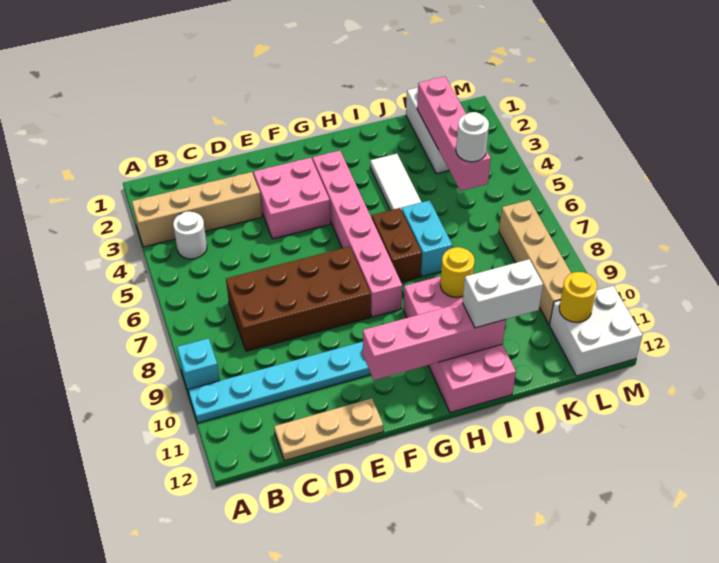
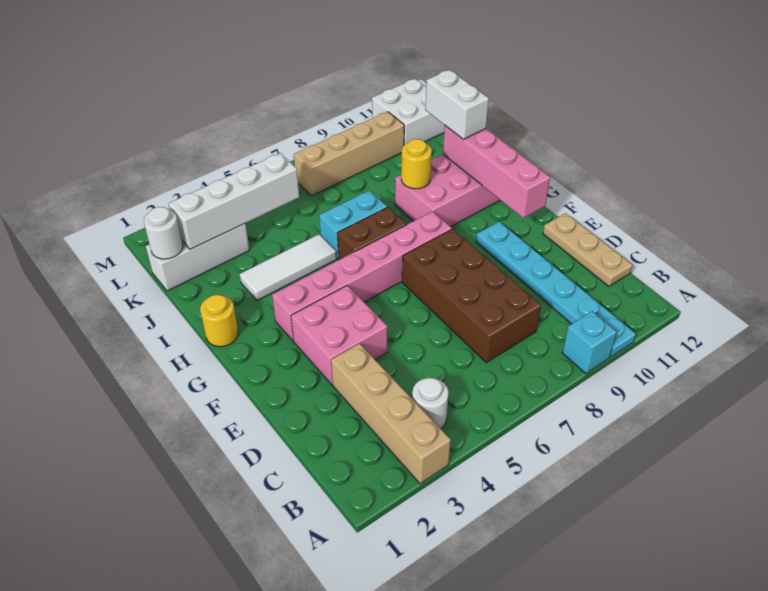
pink 1x4 brick [417,77,491,191] -> white 1x4 brick [169,153,299,249]
white 1x1 round brick [456,112,489,162] -> white 1x1 round brick moved to [144,207,183,259]
yellow 1x1 round brick [559,272,597,322] -> yellow 1x1 round brick moved to [200,295,238,347]

